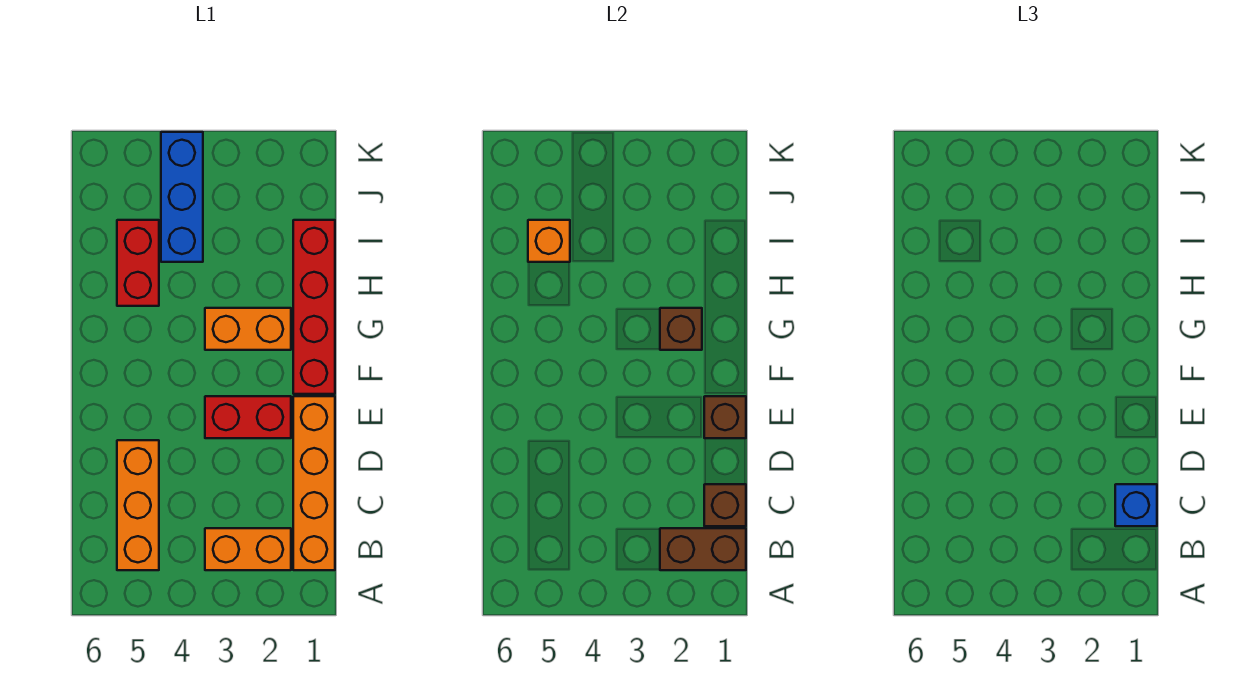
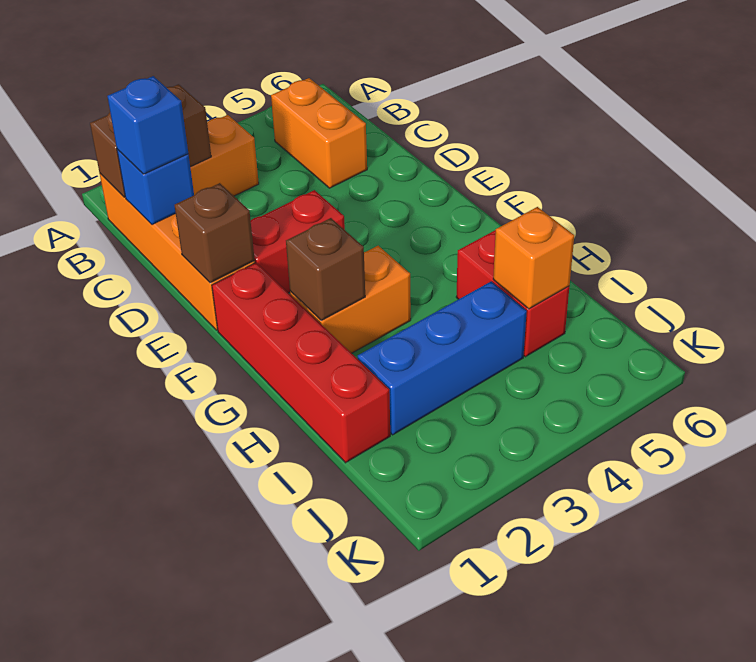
orange 1x3 brick [117,440,159,570] -> orange 1x2 brick [271,78,367,188]
brown 1x1 brick [704,484,746,526] -> blue 1x1 brick [117,149,194,225]
blue 1x3 brick [161,132,203,262] -> blue 1x3 brick turned to [358,281,527,435]

